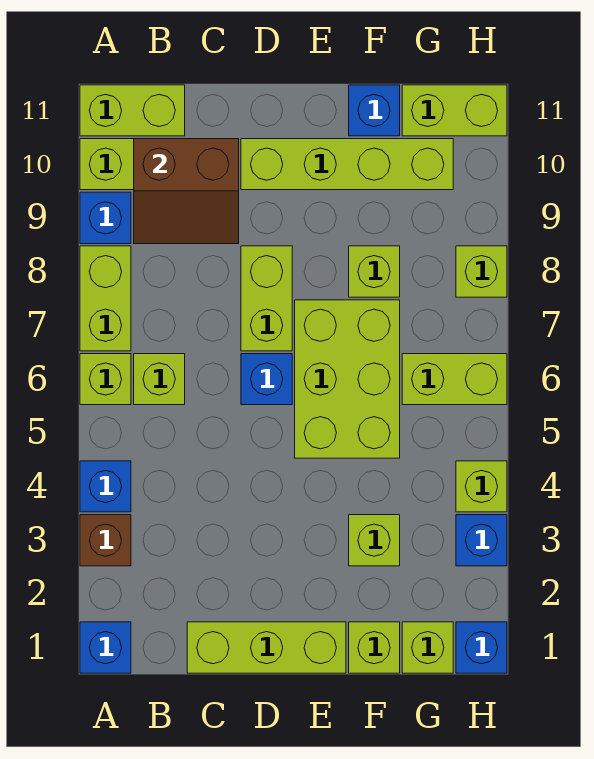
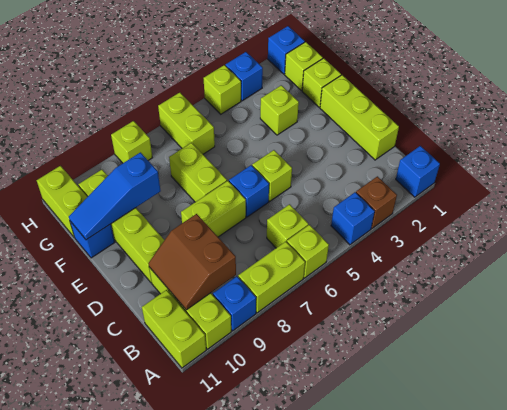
brown 2x2 slope [134,139,239,244] -> brown 2x2 slope turned to [148,214,236,310]
lime 2x3 brick [295,300,400,458] -> lime 1x2 brick [169,143,227,202]
lime 1x1 brick [349,246,400,297] -> lime 1x1 brick moved to [252,150,292,201]
none -> blue 1x3 slope [69,152,161,240]

